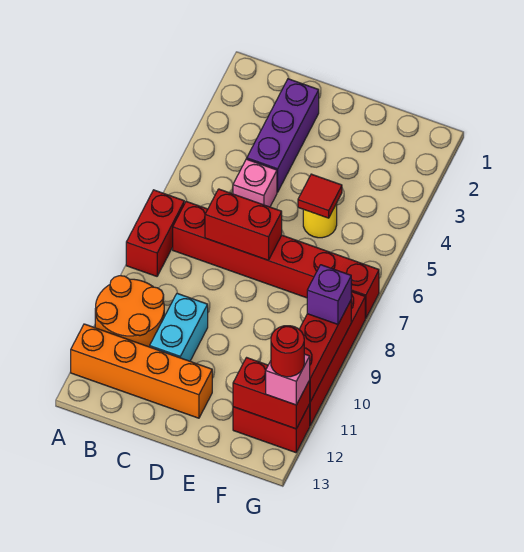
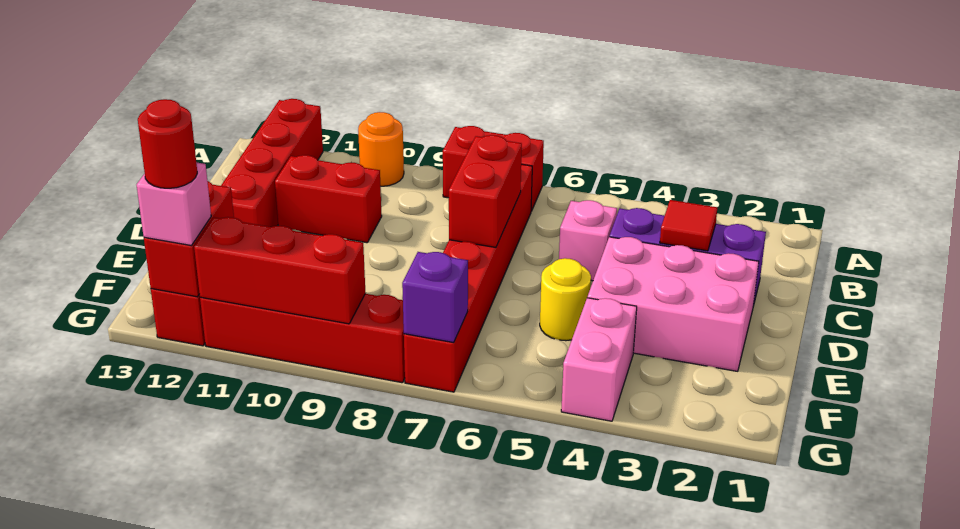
orange 2x2 round brick [95,276,164,347] -> orange 1x1 round brick [358,112,404,186]
orange 1x4 brick [71,324,212,418] -> red 1x4 brick [221,99,323,227]
cyan 1x2 brick [150,293,208,361] -> red 1x2 brick [275,155,382,243]
none -> pink 2x3 brick [588,237,759,371]
red 1x1 tile [298,174,342,218] -> red 1x1 tile moved to [660,200,717,251]
none -> pink 1x2 brick [561,298,637,421]
purple 1x1 brick [307,265,351,324] -> purple 1x1 brick moved to [402,252,468,343]

